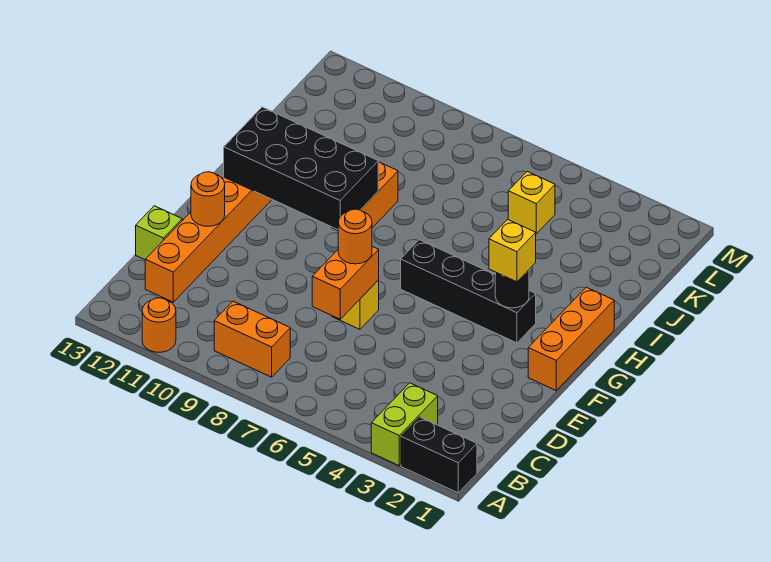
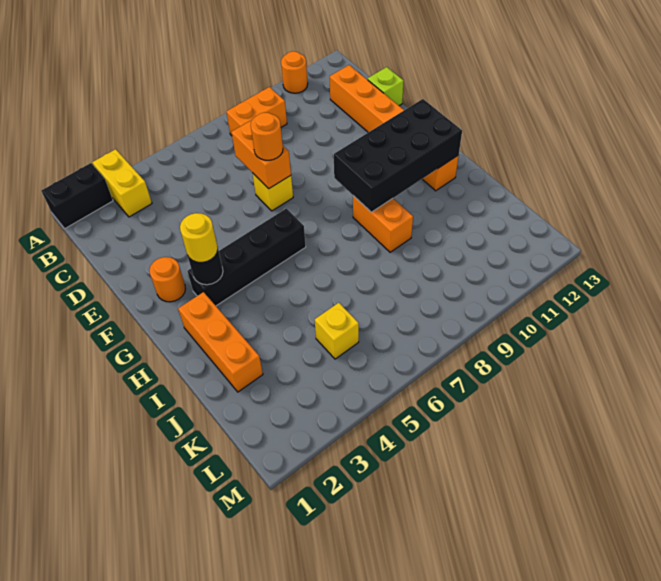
lime 1x2 brick [371,383,438,466] -> yellow 1x2 brick [92,149,152,217]
orange 1x1 round brick [191,172,225,226] -> orange 1x1 round brick moved to [149,257,185,302]
orange 1x3 brick [528,287,614,390] -> orange 1x3 brick moved to [178,292,263,392]
yellow 1x1 brick [489,219,536,282] -> yellow 1x1 round brick [180,213,218,262]

